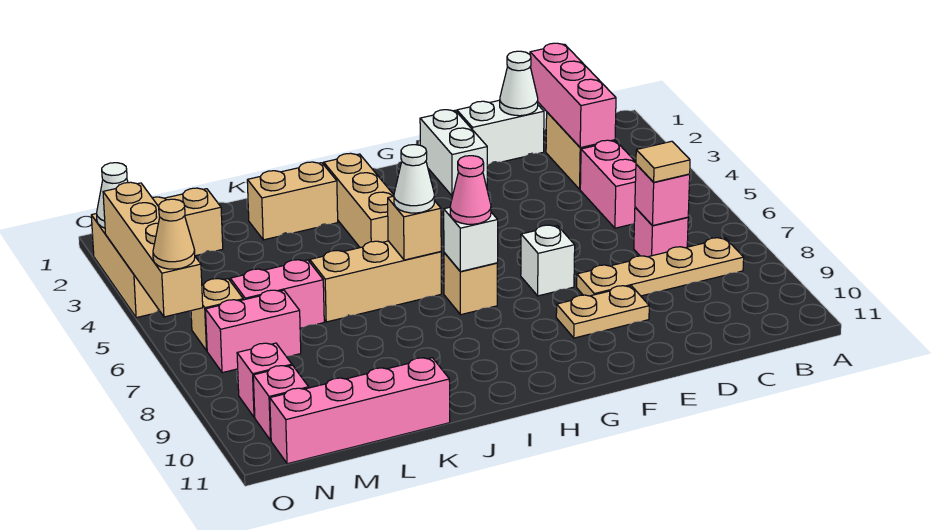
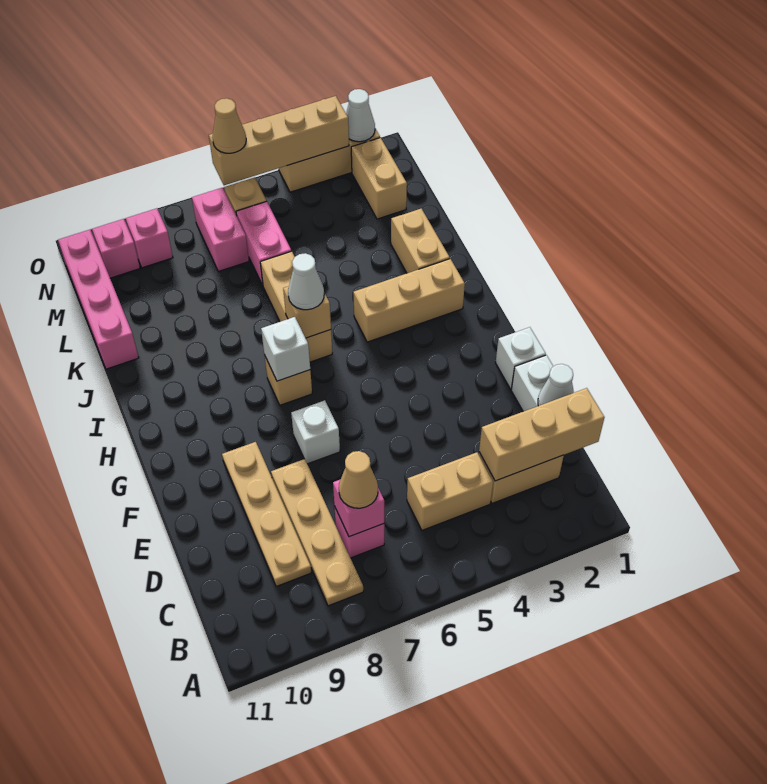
pink 1x3 brick [530,43,616,148] -> tan 1x3 brick [479,388,604,481]
pink 1x2 brick [580,140,636,228] -> tan 1x2 brick [407,452,493,530]
tan 1x1 tile [636,141,690,182] -> tan 1x1 cone [339,451,378,508]
tan 1x2 plate [556,286,649,338] -> tan 1x4 plate [222,442,311,587]
white 1x2 brick [420,110,487,196] -> white 1x1 brick [496,327,546,389]
pink 1x1 cone [450,156,491,224] -> none

